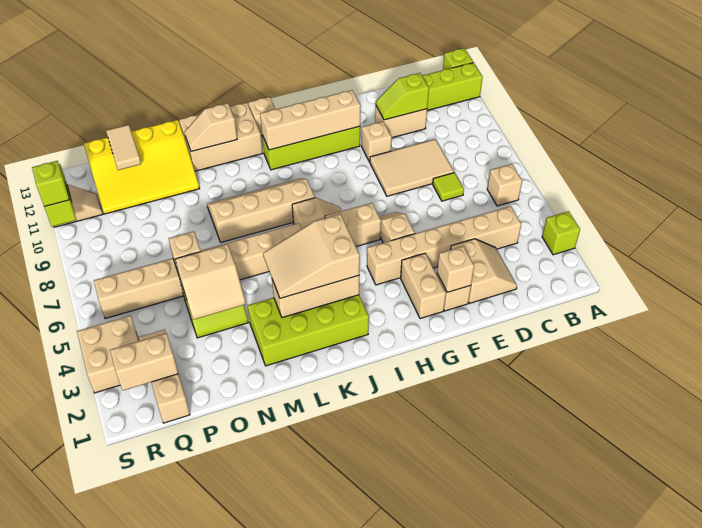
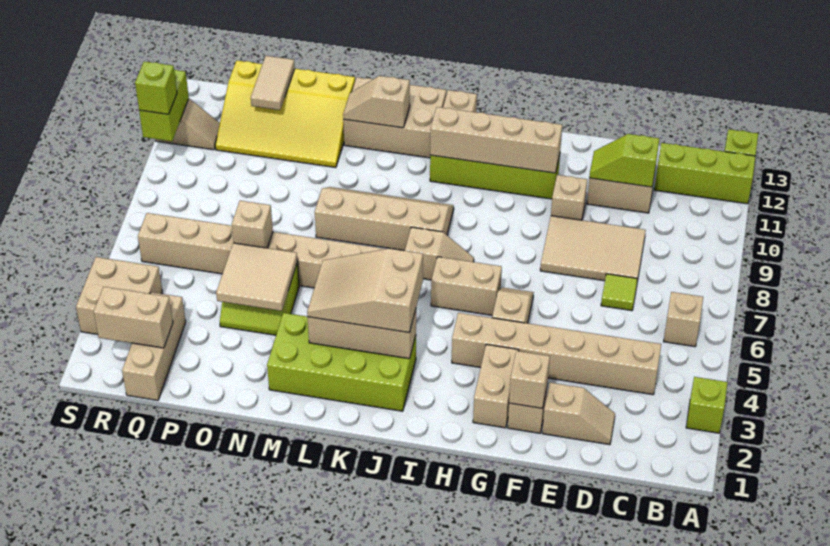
tan 2x2 slope [451,239,517,303] -> tan 1x2 slope [542,383,615,445]
tan 2x2 slope [175,244,246,320] -> tan 2x2 tile [216,243,297,311]

